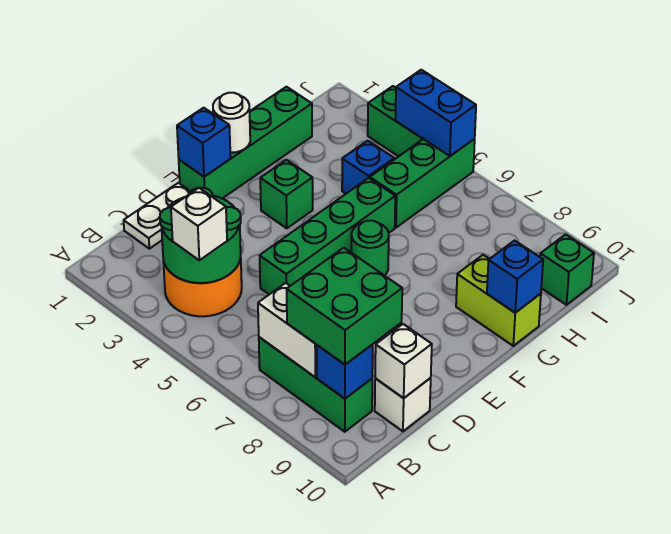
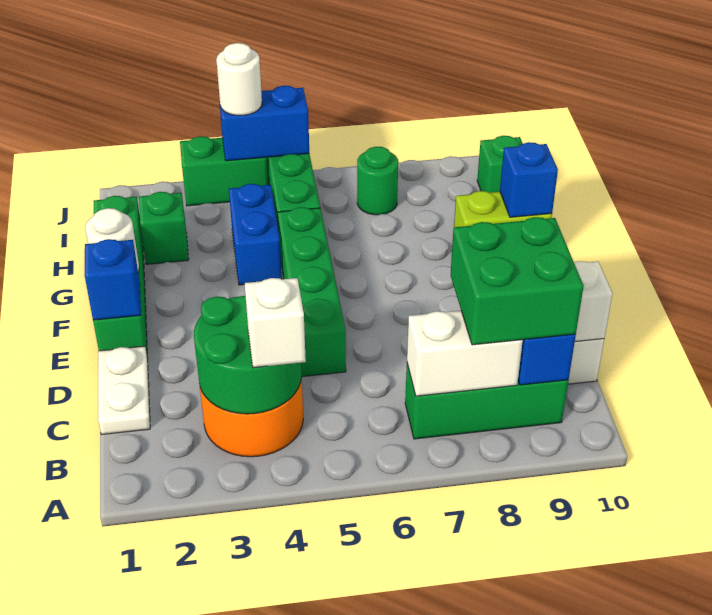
green 1x1 brick [260,160,313,228] -> green 1x1 brick moved to [139,192,189,264]
green 1x1 round brick [351,221,389,276] -> green 1x1 round brick moved to [357,147,398,215]
blue 1x1 brick [342,141,394,194] -> blue 1x2 brick [229,184,282,285]
none -> white 1x1 round brick [216,43,262,115]

